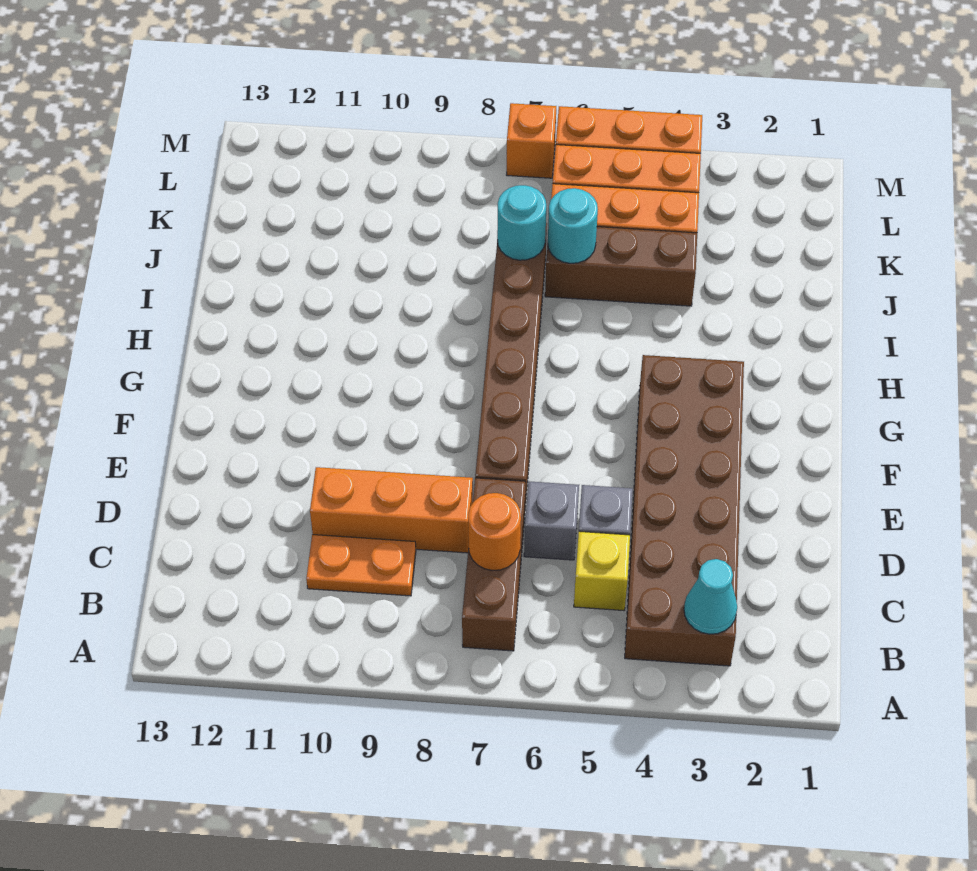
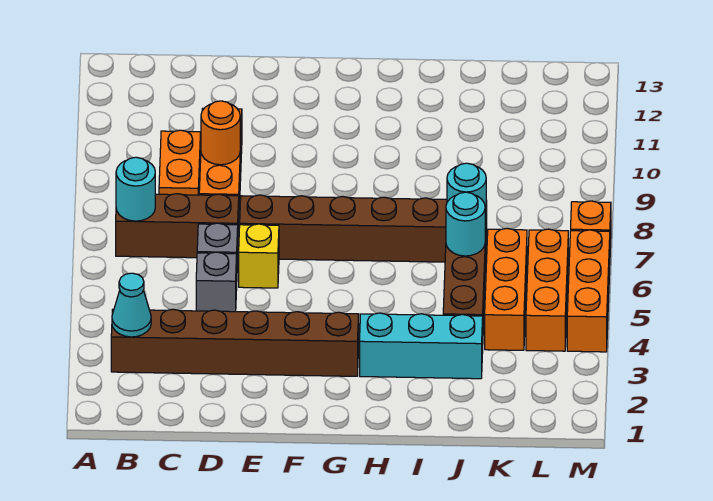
brown 2x6 brick [625,355,744,666] -> brown 1x6 brick [111,309,359,376]
none -> cyan 1x1 round brick [116,157,155,221]
yellow 1x1 brick [574,531,630,611] -> yellow 1x1 brick moved to [239,224,279,288]
orange 1x1 round brick [468,493,521,571] -> orange 1x1 round brick moved to [201,101,240,165]
none -> cyan 1x3 brick [360,313,483,379]

